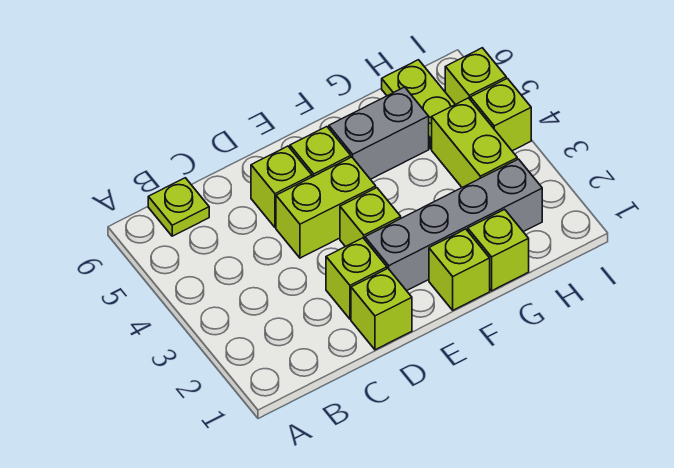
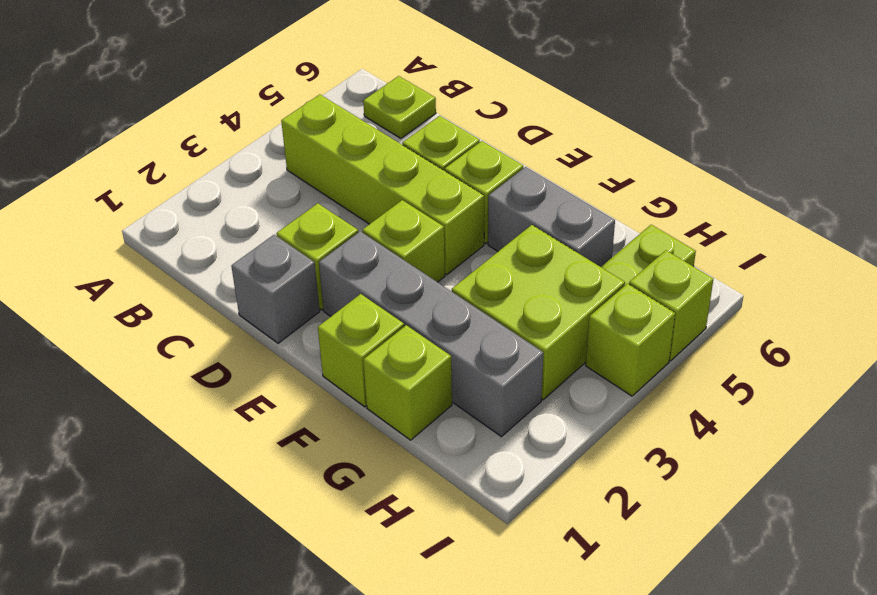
lime 1x1 brick [351,269,412,350] -> grey 1x1 brick [231,235,320,343]
lime 1x2 brick [276,157,376,258] -> lime 1x4 brick [281,94,484,275]
lime 1x2 brick [432,98,517,187] -> lime 2x2 brick [452,225,625,400]

